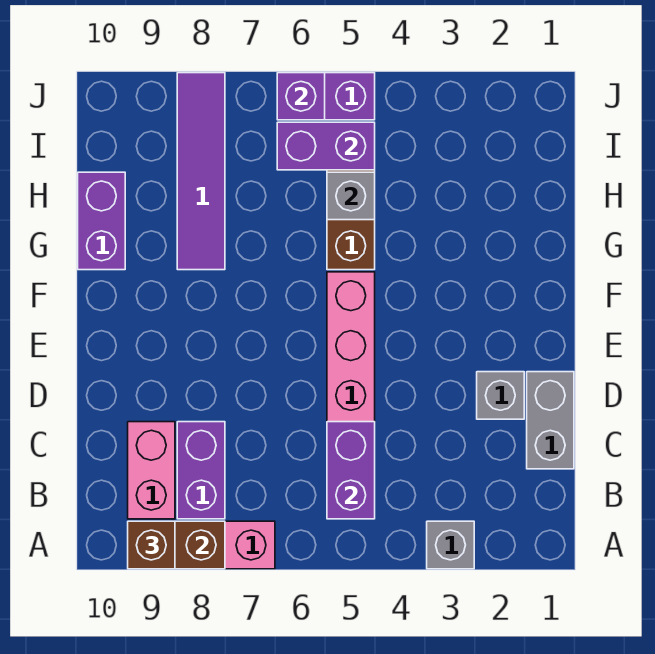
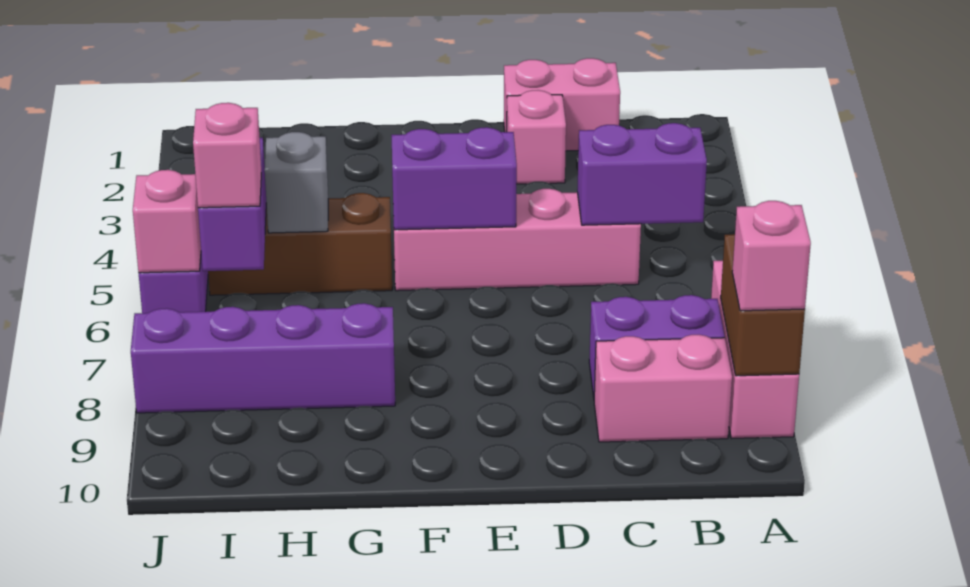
grey 1x1 brick [427,521,474,569] -> none
brown 1x1 brick [128,521,175,569] -> pink 1x1 brick [732,201,811,311]
grey 1x2 brick [527,372,574,469] -> pink 1x2 brick [504,58,620,151]
grey 1x1 brick [477,372,524,419] -> pink 1x1 brick [507,90,566,184]
purple 1x4 tile [177,73,225,270] -> purple 1x4 brick [131,303,395,413]
purple 1x2 brick [78,172,125,270] -> purple 1x2 brick moved to [391,127,517,230]
none -> pink 1x1 brick [193,103,261,208]
purple 1x1 brick [277,73,325,120] -> pink 1x1 brick [133,170,201,273]

